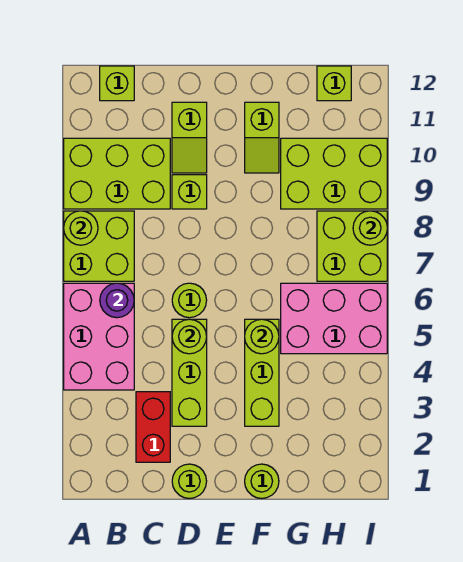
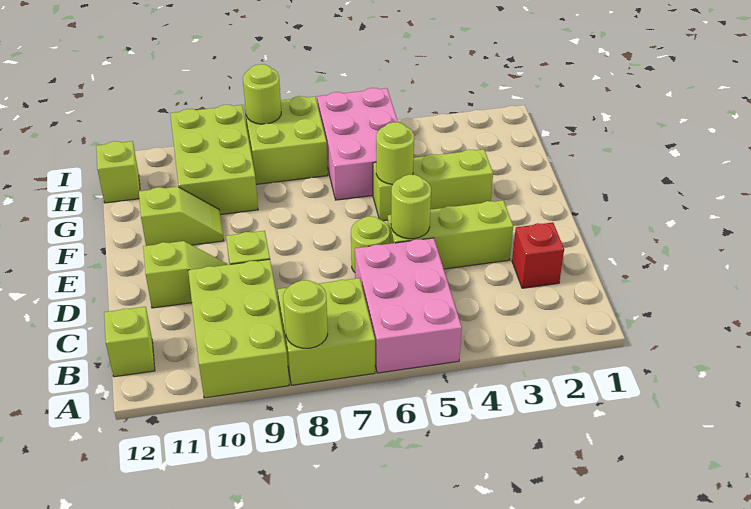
pink 2x3 brick [64,283,134,390] -> pink 2x3 brick turned to [355,238,462,373]
purple 1x1 round brick [100,283,134,318] -> none
red 1x2 brick [136,392,170,462] -> red 1x1 brick [512,222,564,288]
lime 1x1 round brick [172,464,207,499] -> none
lime 1x1 round brick [245,464,279,498] -> none

